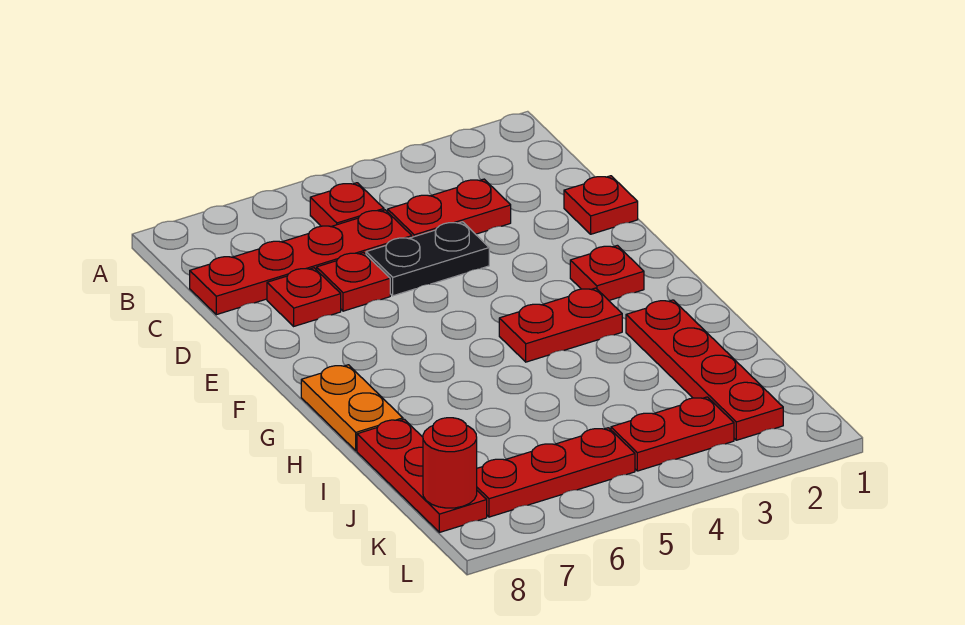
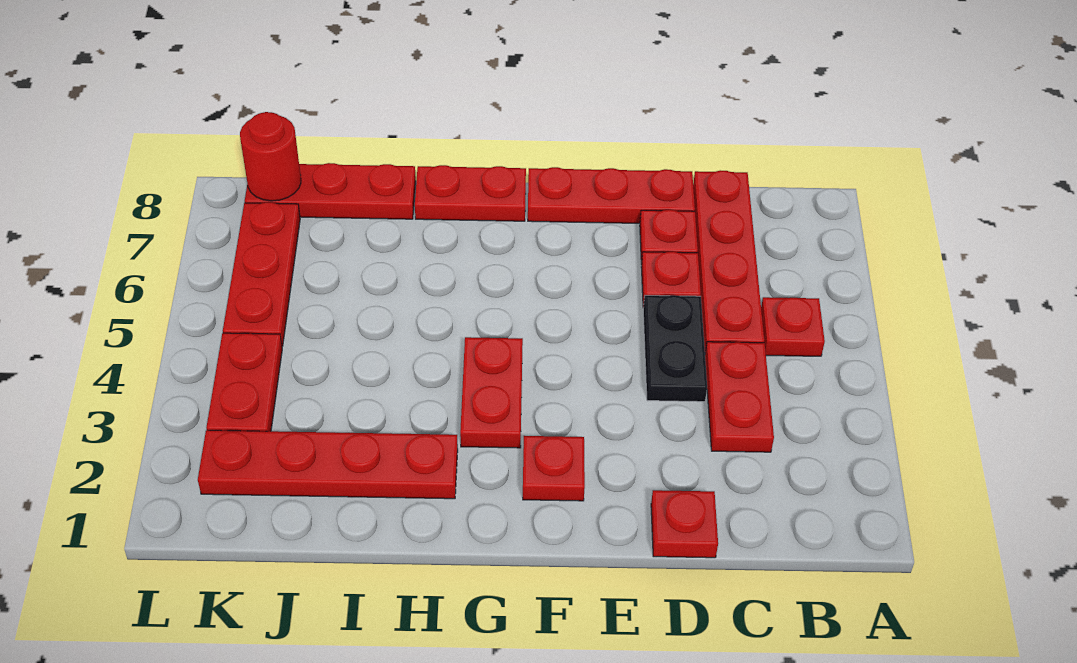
none -> red 1x3 plate [528,167,695,223]
orange 1x2 plate [301,365,403,451] -> red 1x2 plate [415,165,526,221]

